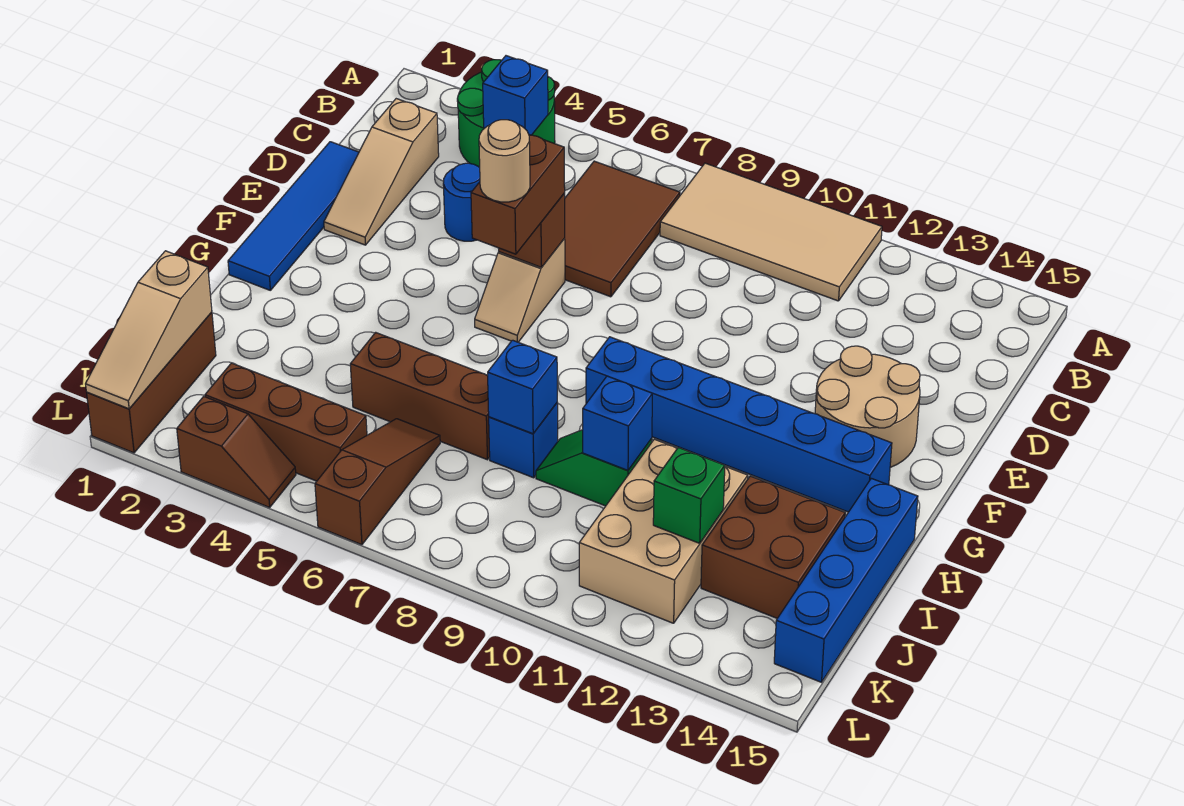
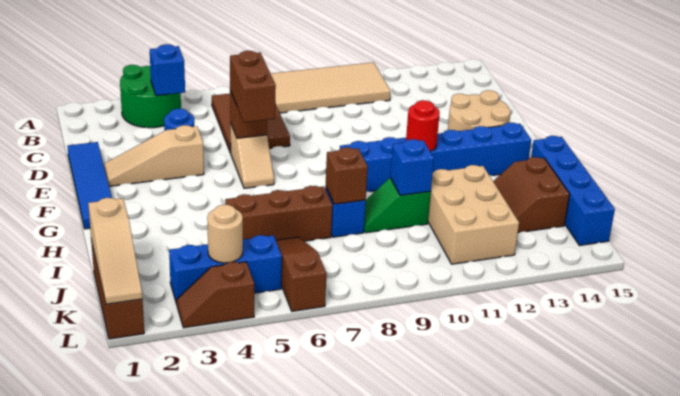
tan 1x3 slope [324,99,439,245] -> tan 1x3 slope turned to [104,125,204,186]
tan 1x1 round brick [479,120,530,202] -> tan 1x1 round brick moved to [207,205,243,263]
none -> red 1x1 round brick [406,100,440,151]
blue 1x1 brick [487,340,557,434] -> brown 1x1 brick [326,147,368,204]
brown 2x2 brick [701,476,845,618] -> brown 2x2 slope [493,157,570,233]
green 1x1 brick [653,447,725,543] -> none
brown 1x3 brick [205,363,367,481] -> blue 1x3 brick [169,235,282,304]
brown 1x2 slope [177,396,296,507] -> brown 1x2 slope turned to [177,262,254,328]

